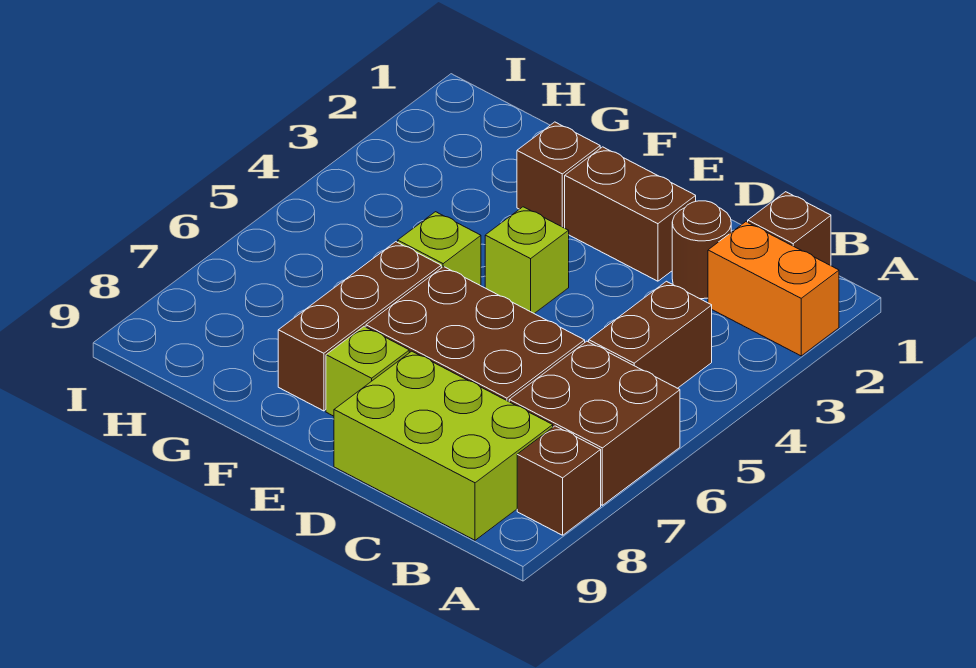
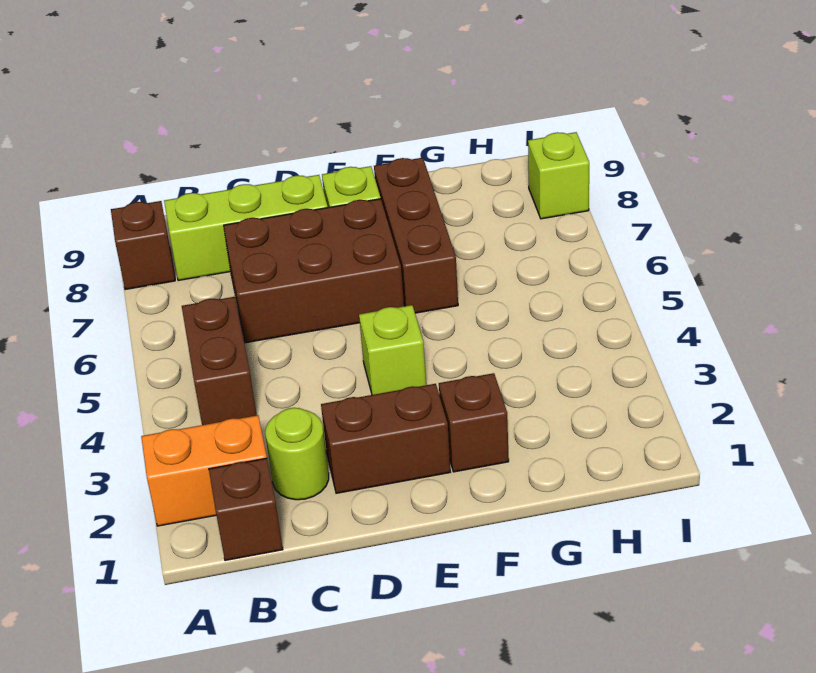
brown 2x2 brick [509,341,680,505] -> none
lime 2x3 brick [334,351,553,540] -> lime 1x3 brick [164,175,328,281]
brown 1x1 round brick [672,201,731,299] -> lime 1x1 round brick [265,408,329,500]
lime 1x1 brick [398,212,481,286] -> lime 1x1 brick moved to [528,132,589,219]

